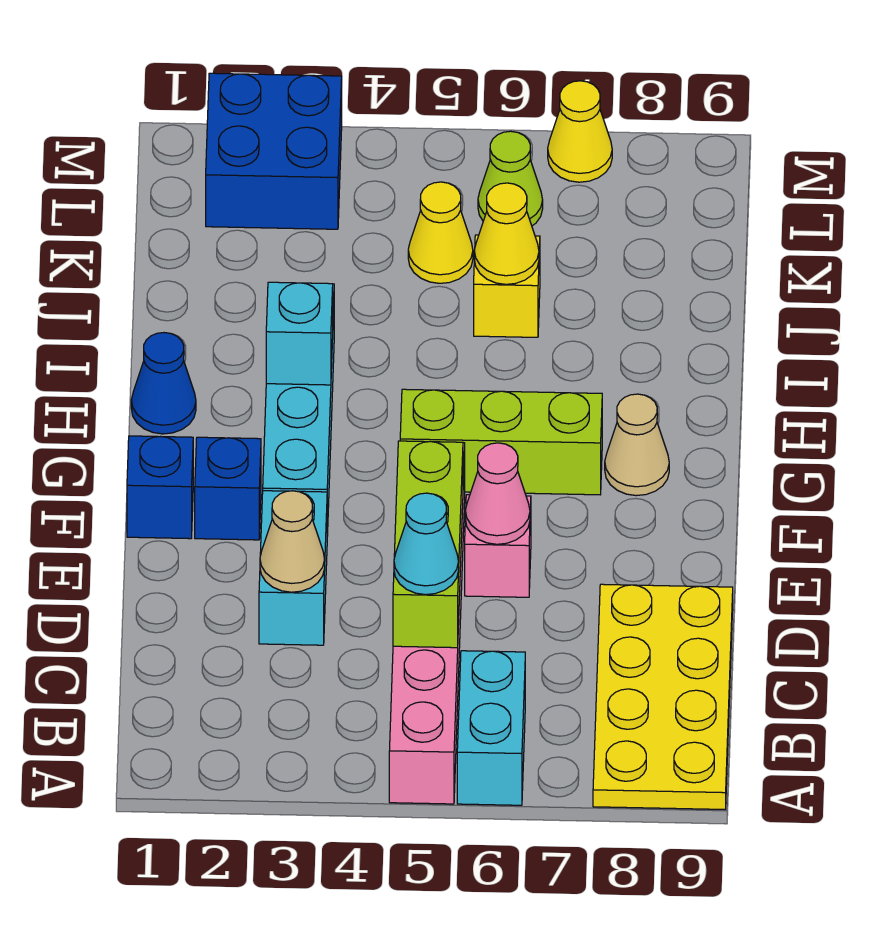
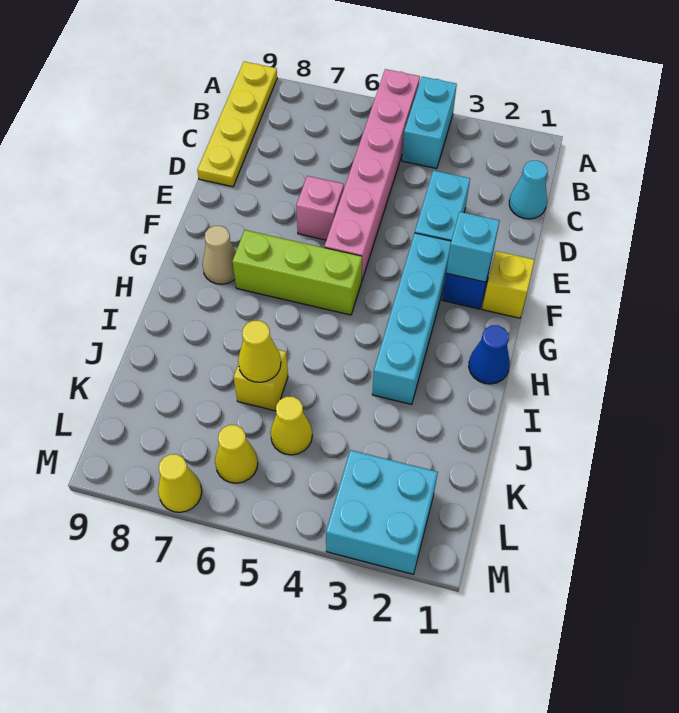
cyan 1x2 brick [457,651,525,805] -> cyan 1x2 brick moved to [402,77,457,169]
yellow 2x4 plate [593,584,733,809] -> yellow 1x4 plate [197,62,277,187]
lime 1x3 brick [393,441,463,648] -> none
cyan 1x1 cone [394,493,459,595] -> cyan 1x1 cone moved to [509,161,547,219]
tan 1x1 cone [260,491,325,592] -> none
pink 1x1 cone [465,443,530,544] -> none
blue 1x1 brick [127,436,193,539] -> yellow 1x1 brick [482,251,535,318]
cyan 1x1 brick [266,282,333,385] -> cyan 1x1 brick moved to [446,212,499,282]
blue 2x2 brick [206,73,342,229] -> cyan 2x2 brick [326,450,438,574]
lime 1x1 cone [478,131,543,226] -> yellow 1x1 cone [215,425,258,483]

